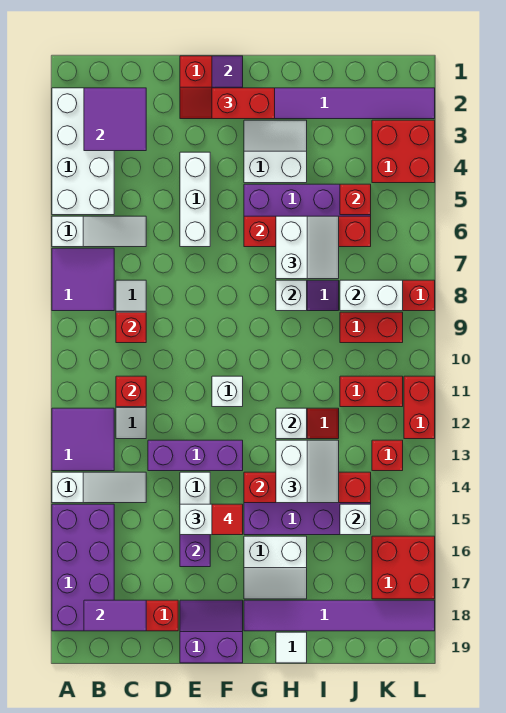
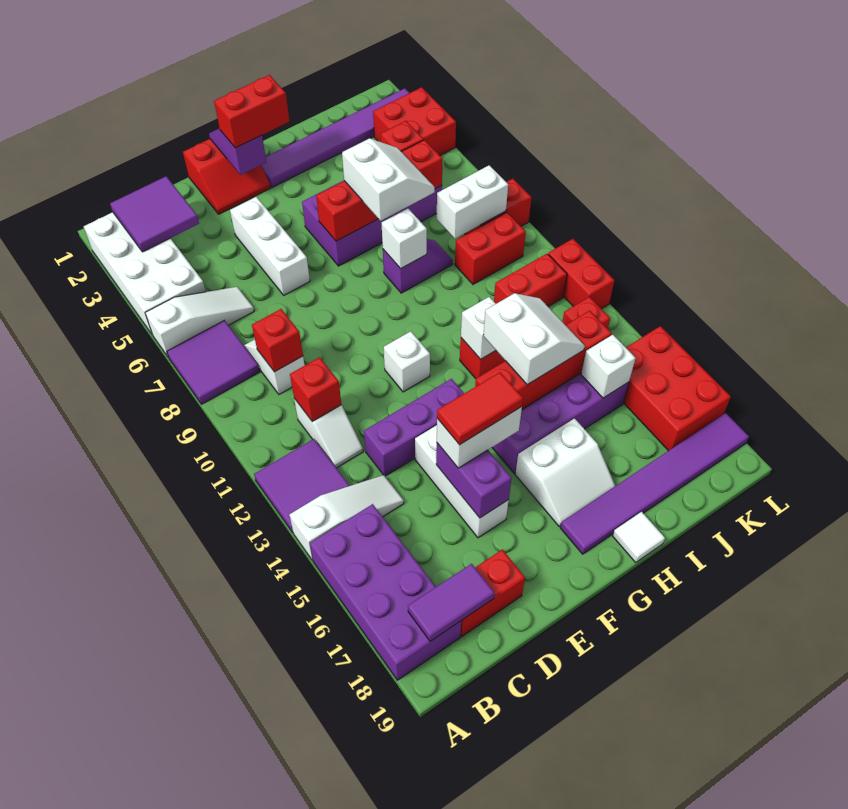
purple 2x2 slope [180,600,243,663] -> none
red 1x1 tile [212,504,243,535] -> red 1x2 tile [437,372,523,445]
white 2x2 slope [244,120,307,183] -> none
red 2x2 brick [372,536,435,599] -> red 2x3 brick [623,326,731,451]

